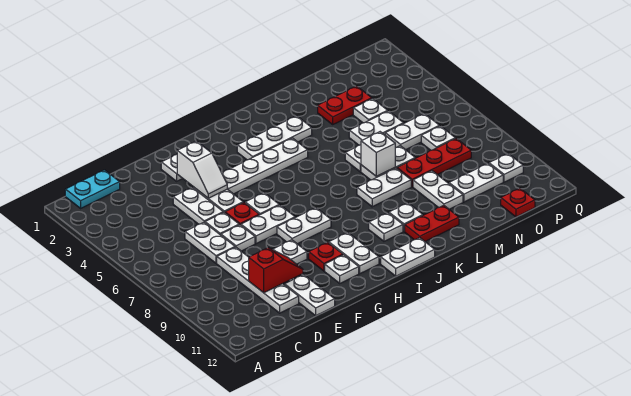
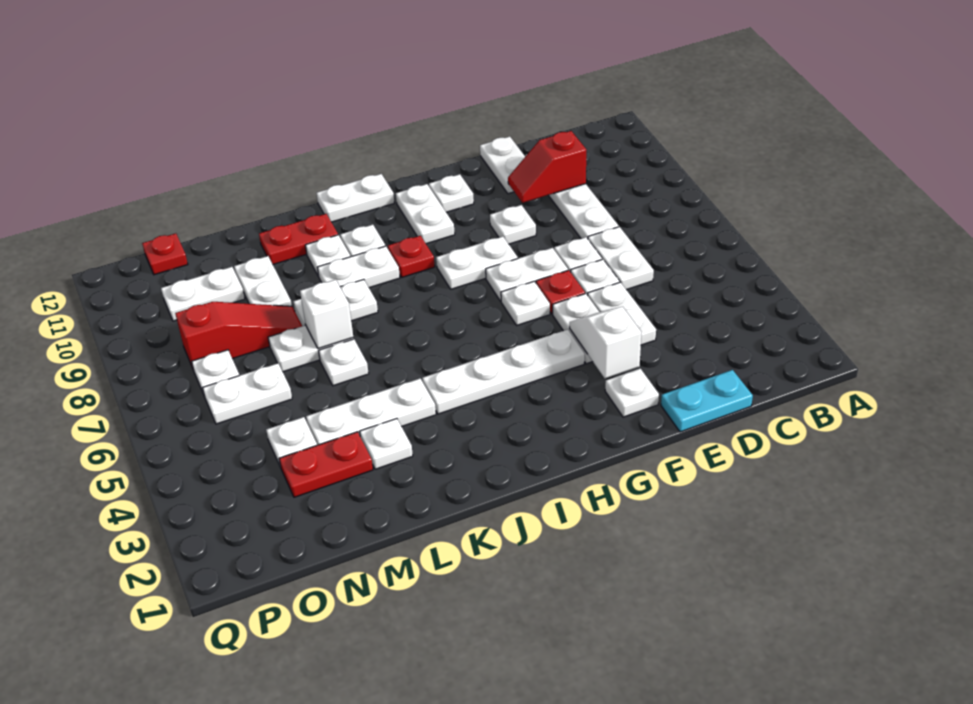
cyan 1x2 plate [65,170,120,208] -> cyan 1x2 plate moved to [661,370,753,432]
red 1x1 plate [309,242,343,271] -> red 1x1 plate moved to [388,236,435,277]
white 1x3 plate [237,116,312,160] -> white 1x3 plate moved to [306,379,436,445]
white 1x2 plate [349,111,404,145] -> white 1x2 plate moved to [317,246,400,288]
red 1x3 plate [397,138,471,187] -> red 1x3 slope [175,302,302,368]
white 1x1 plate [489,154,523,182] -> white 1x1 plate moved to [360,419,413,469]

